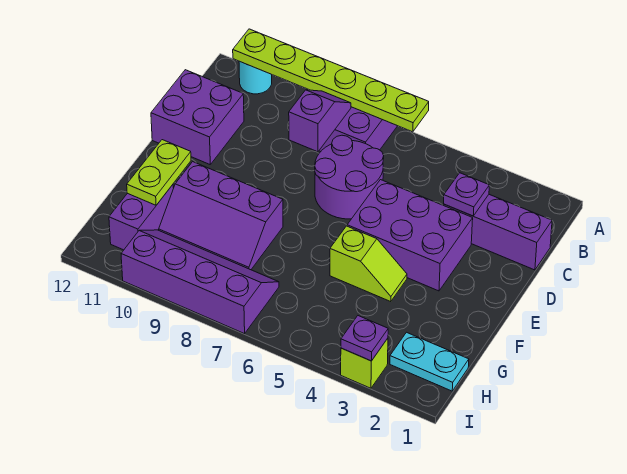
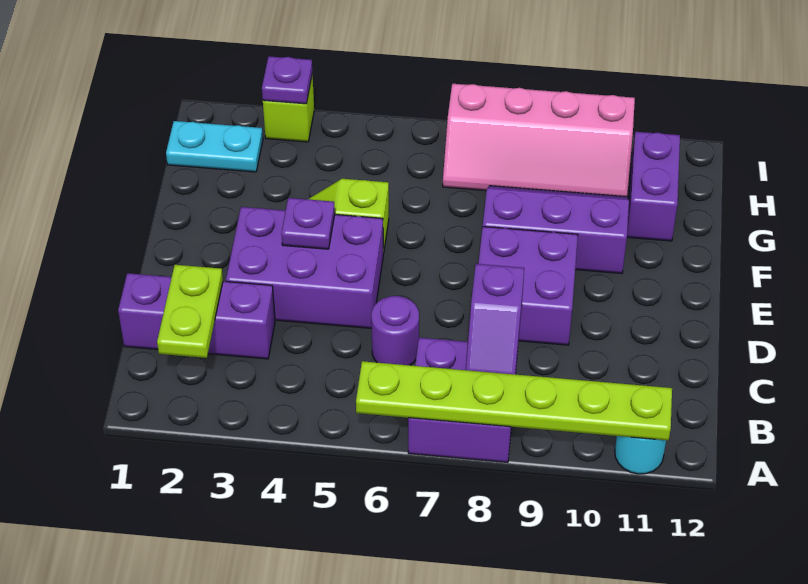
purple 1x1 plate [444,173,489,216] -> purple 1x1 plate moved to [281,198,335,249]
purple 2x2 round brick [315,135,384,219] -> purple 1x1 round brick [371,296,419,365]
purple 2x2 brick [151,70,244,164] -> purple 2x2 brick moved to [478,227,578,345]
lime 1x2 plate [127,140,191,205] -> lime 1x2 plate moved to [157,265,223,358]
purple 2x4 slope [121,230,279,334] -> pink 2x4 slope [443,84,635,197]

